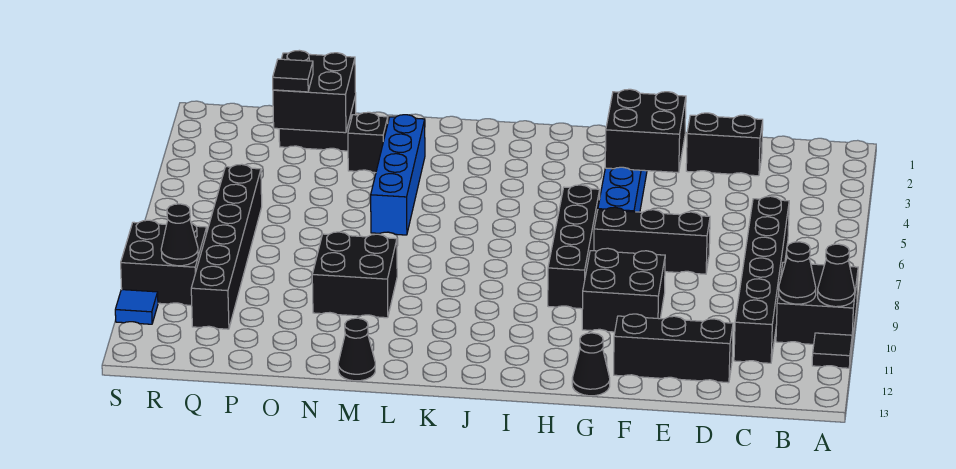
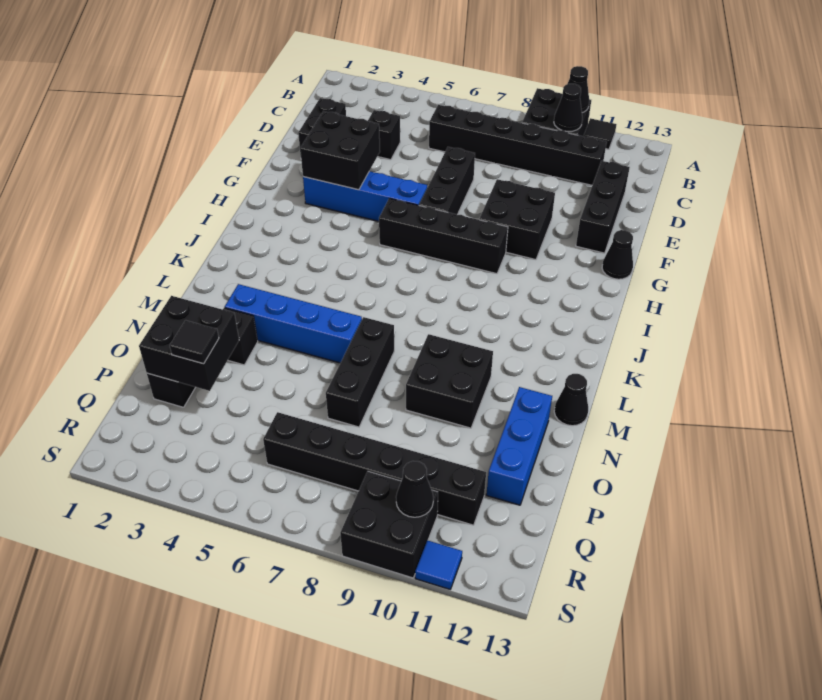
none -> black 1x1 brick [368,110,400,160]
none -> black 1x3 brick [326,317,394,427]
none -> blue 1x3 brick [486,387,552,505]

